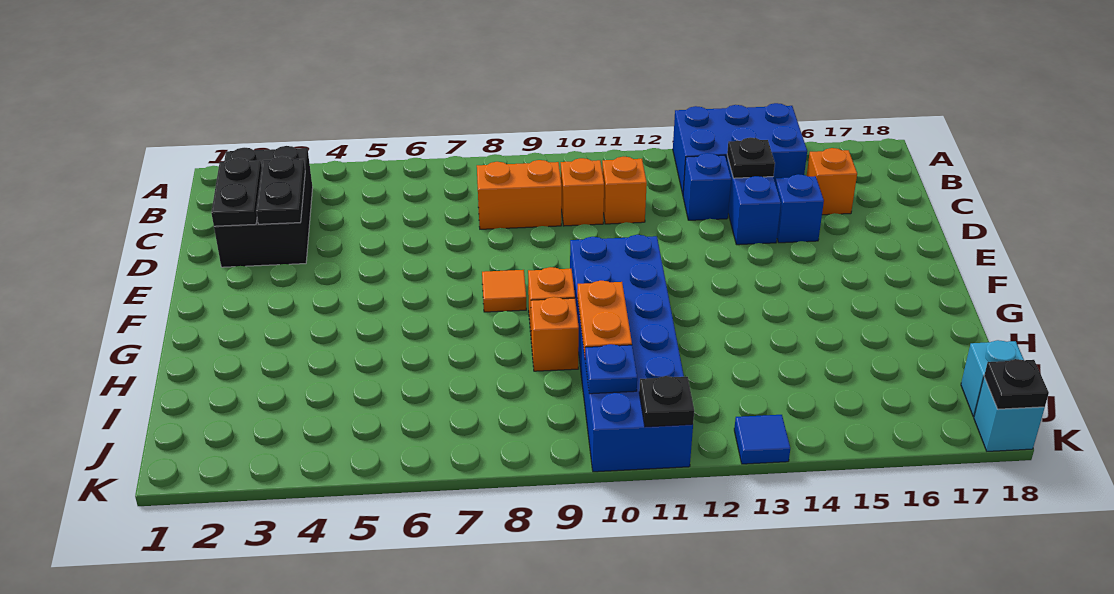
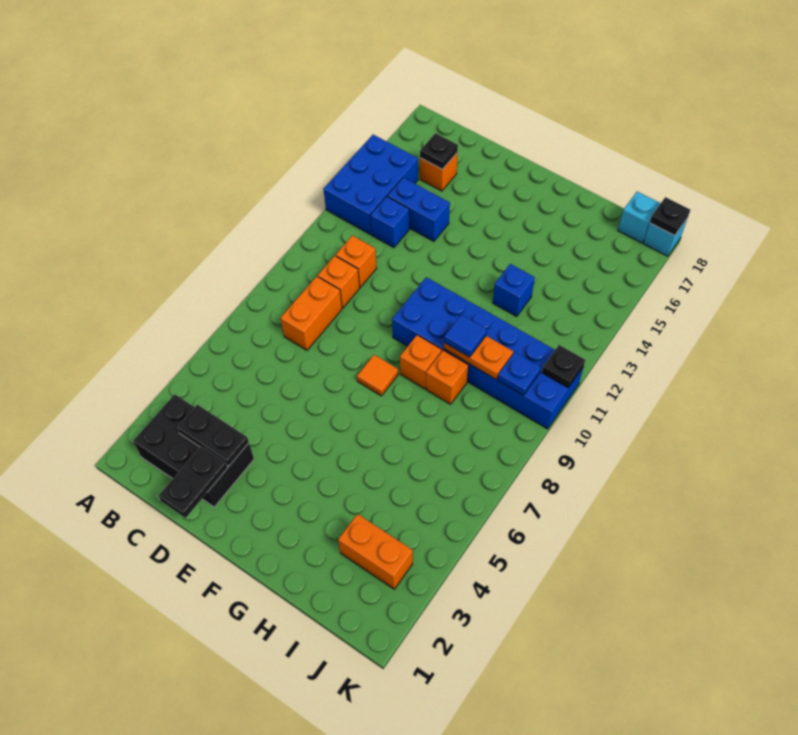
black 1x2 plate [211,158,262,226] -> black 1x2 plate turned to [159,446,228,518]
black 1x1 plate [727,138,775,178] -> black 1x1 plate moved to [420,133,458,169]
blue 1x1 brick [775,174,824,243] -> blue 1x1 brick moved to [493,264,535,316]
none -> orange 1x2 brick [338,514,413,589]
blue 1x1 tile [734,415,790,464] -> blue 1x1 tile moved to [444,315,487,357]

